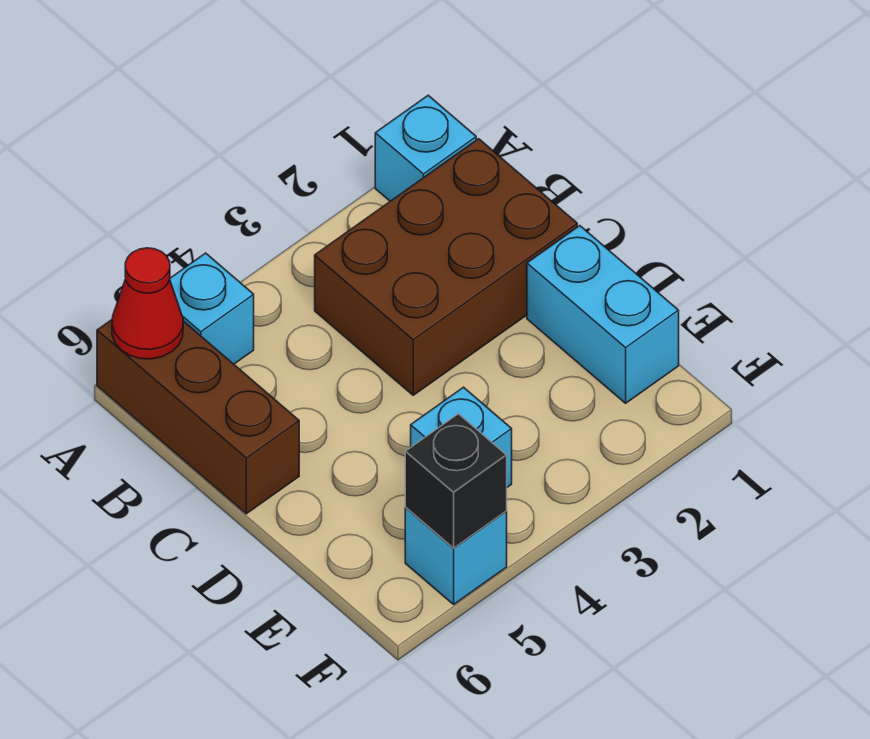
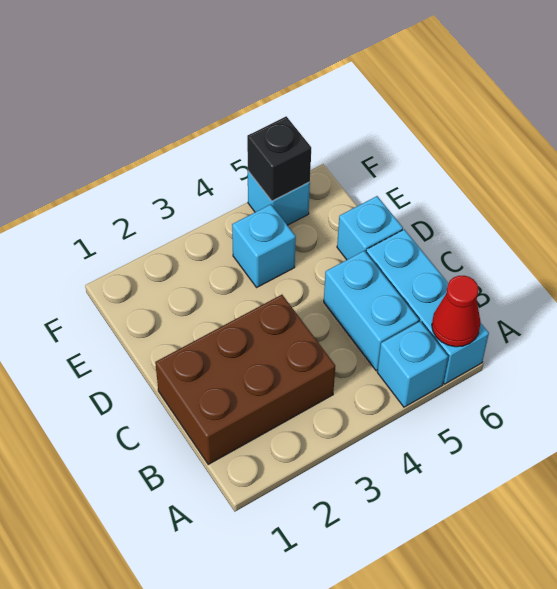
cyan 1x1 brick [375,95,476,201] -> cyan 1x1 brick moved to [337,196,403,260]
brown 1x3 brick [97,320,299,514] -> cyan 1x3 brick [366,229,489,384]
cyan 1x2 brick [527,226,679,403] -> cyan 1x2 brick moved to [324,251,419,371]

